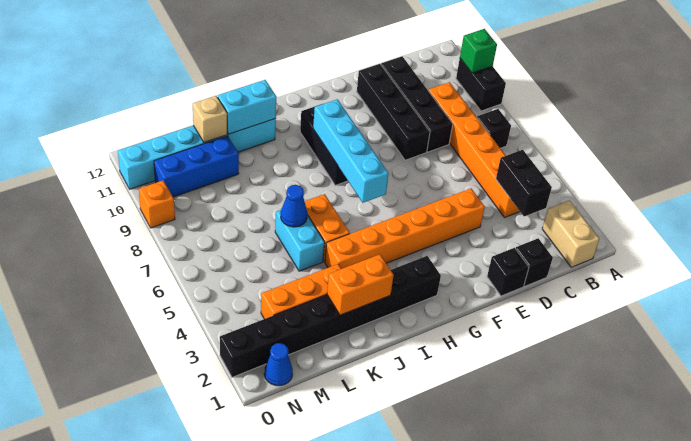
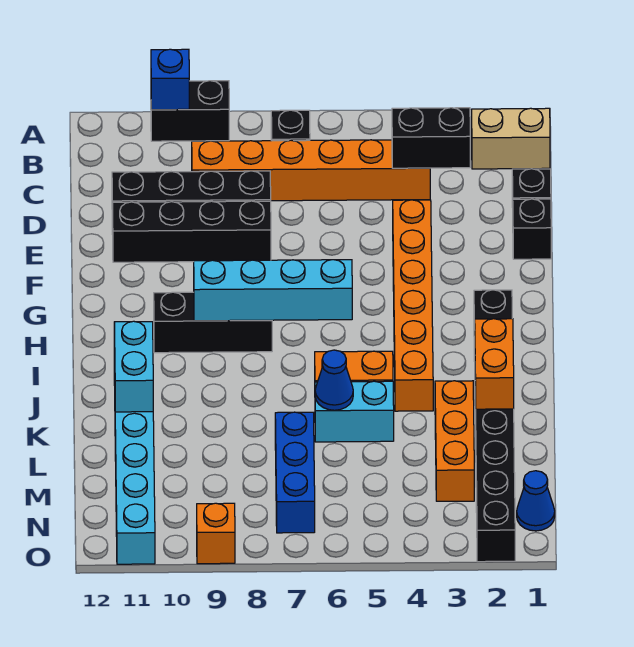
green 1x1 brick [460,29,497,73] -> blue 1x1 brick [151,49,189,110]
blue 1x3 brick [154,136,239,197] -> blue 1x3 brick moved to [275,412,315,533]
tan 1x1 brick [193,96,227,142] -> none

